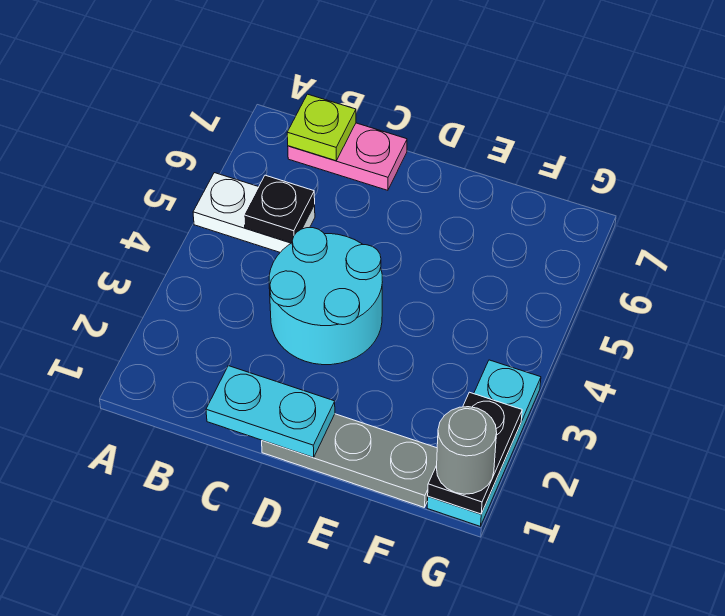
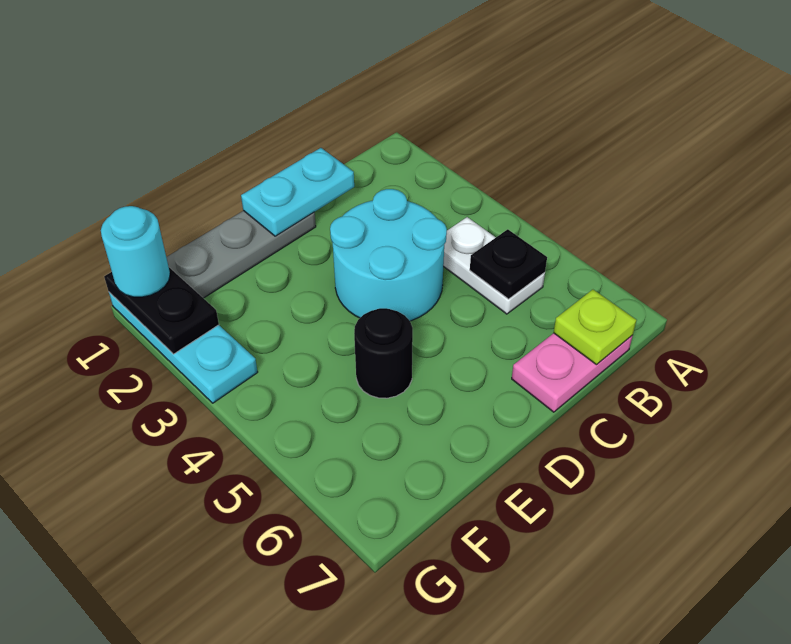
white 1x2 plate [193,173,315,252] -> white 1x2 plate turned to [443,217,545,314]
none -> black 1x1 round brick [354,308,413,398]
grey 1x1 round brick [437,407,497,494] -> cyan 1x1 round brick [101,206,170,297]

